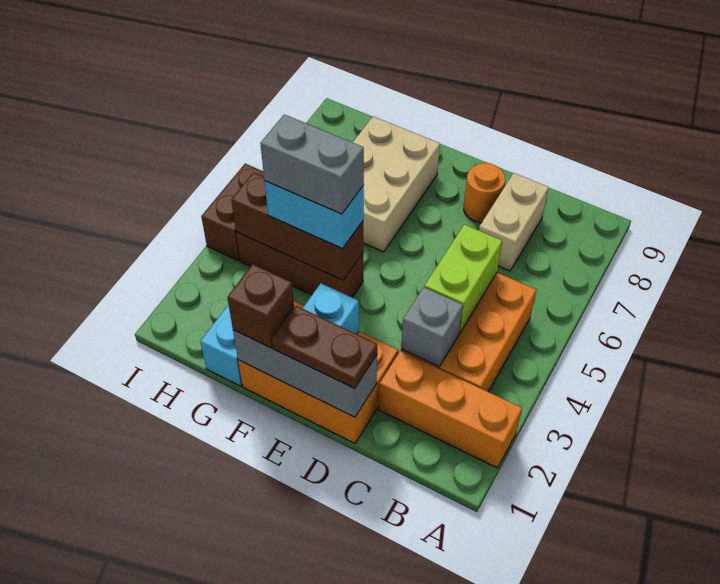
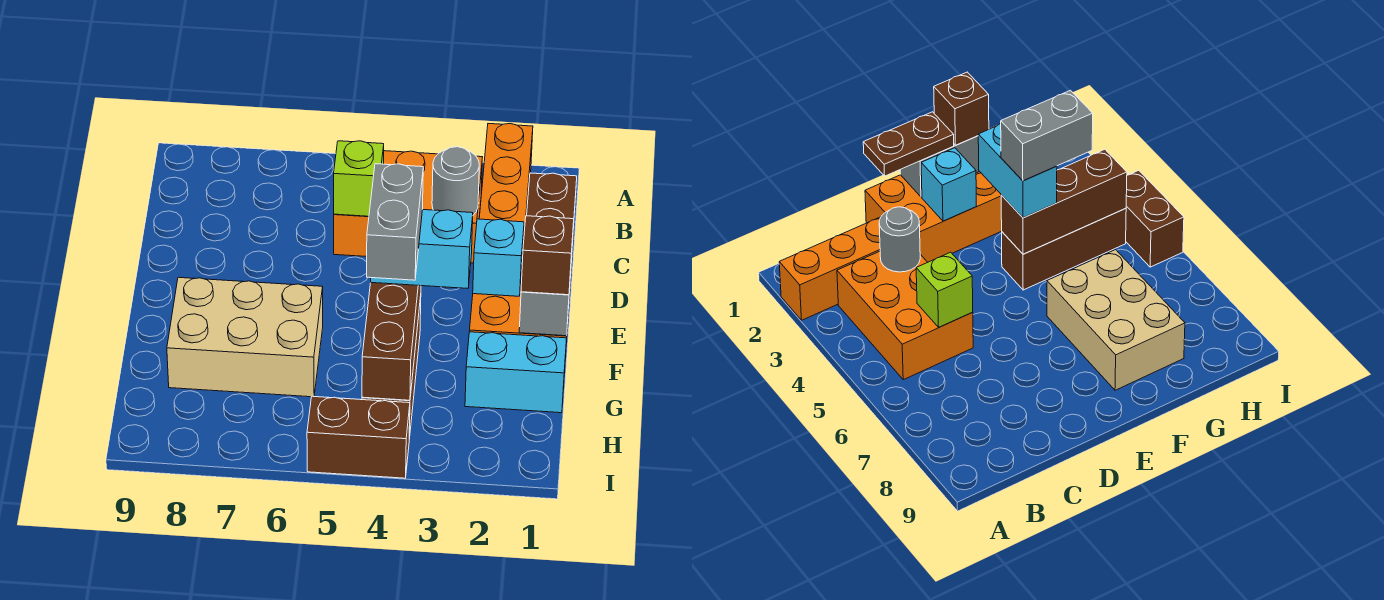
grey 1x1 brick [401,287,463,367] -> grey 1x1 round brick [432,147,479,215]
lime 1x2 brick [424,225,502,333] -> lime 1x1 brick [334,141,384,216]
tan 1x2 brick [479,173,549,271] -> none
grey 1x3 brick [233,330,377,417] -> grey 1x2 brick [519,244,573,336]
orange 1x1 round brick [464,163,505,223] -> none
cyan 1x2 brick [264,181,364,249] -> cyan 1x2 brick turned to [371,210,473,288]

